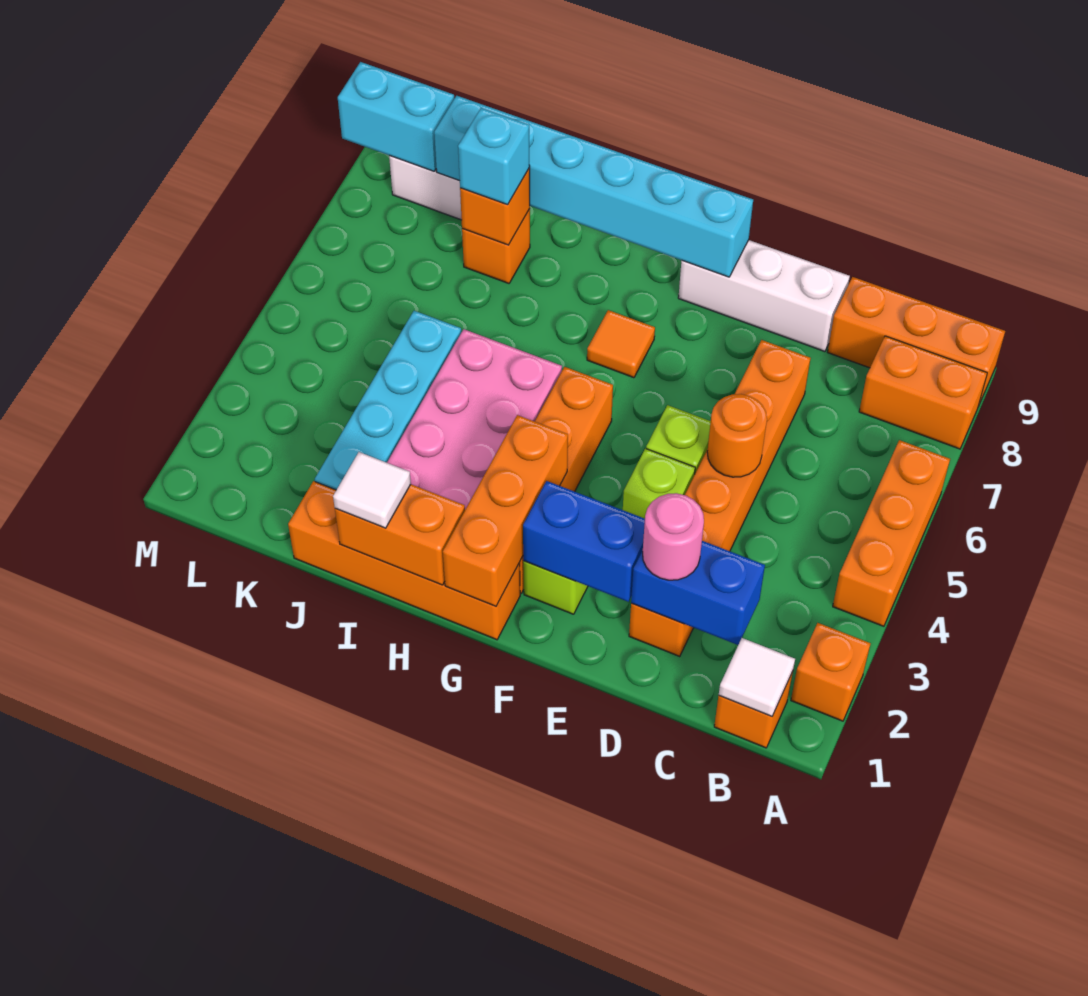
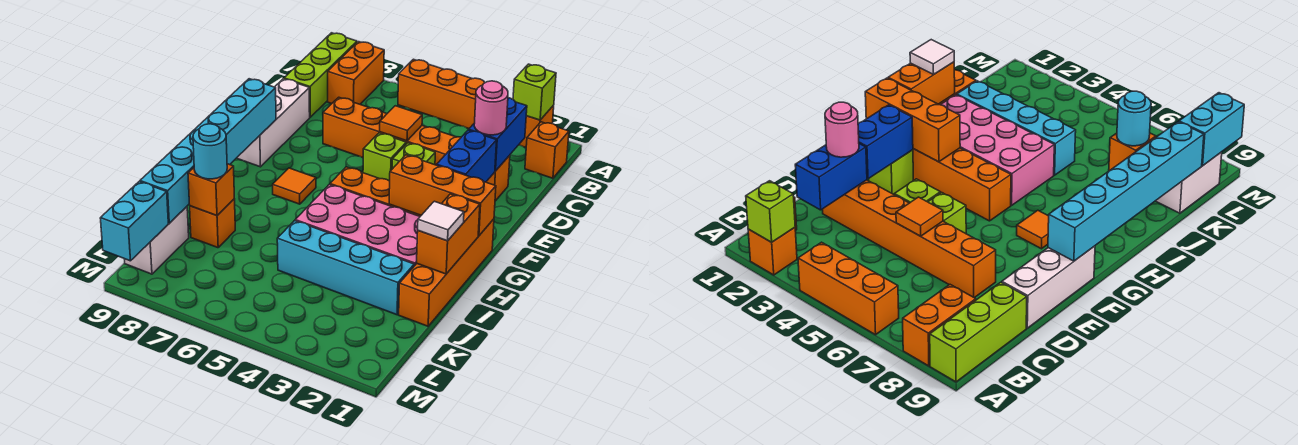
none -> lime 1x1 brick [513,64,556,120]
orange 1x3 brick [828,277,1005,404] -> lime 1x3 brick [284,33,357,117]
white 1x1 tile [719,638,795,716] -> none
orange 1x1 round brick [707,394,767,477] -> orange 1x1 tile [380,106,422,141]
cyan 1x1 brick [458,108,530,205] -> cyan 1x1 round brick [193,124,227,179]

